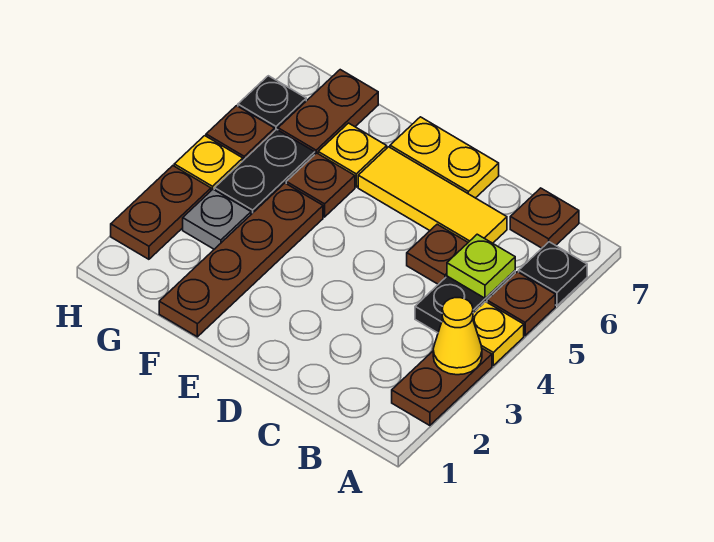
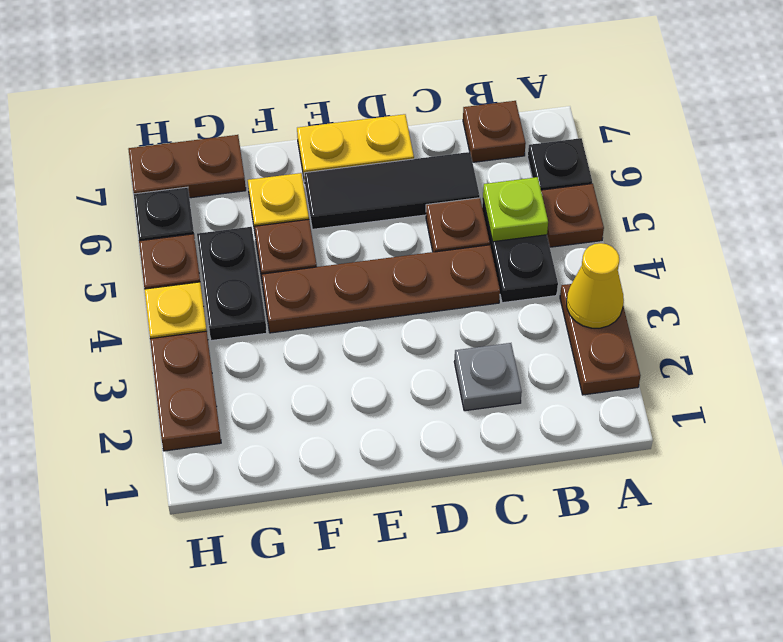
yellow 1x1 plate [473,302,524,365] -> none
yellow 1x3 tile [358,147,507,243] -> black 1x3 tile [304,152,480,229]
brown 1x4 plate [159,183,323,337] -> brown 1x4 plate turned to [262,245,500,333]
grey 1x1 plate [183,189,251,249] -> grey 1x1 plate moved to [454,343,522,411]
brown 1x2 plate [278,70,378,154] -> brown 1x2 plate turned to [128,135,246,198]

